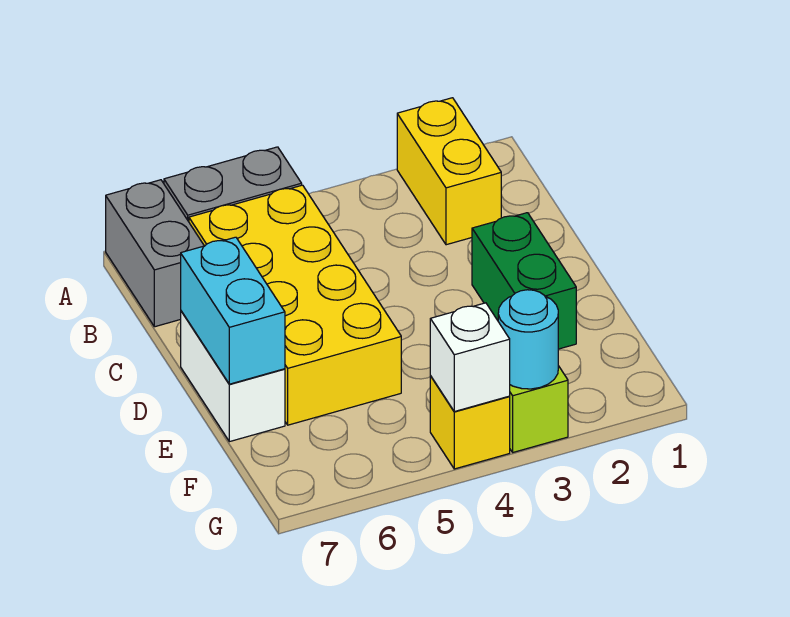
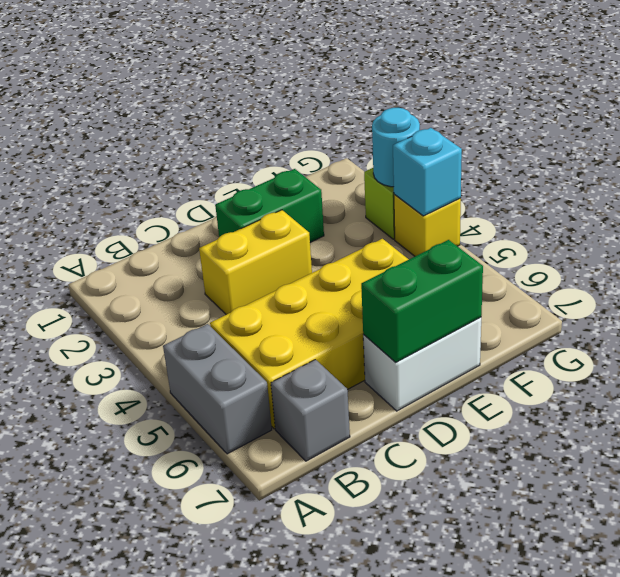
yellow 1x2 brick [397,98,501,245] -> yellow 1x2 brick moved to [199,210,312,315]
grey 1x2 brick [106,180,204,327] -> grey 1x1 brick [271,360,350,461]
cyan 1x2 brick [181,237,285,384] -> green 1x2 brick [361,240,483,362]
white 1x1 brick [430,303,510,412] -> cyan 1x1 brick [393,128,462,216]

